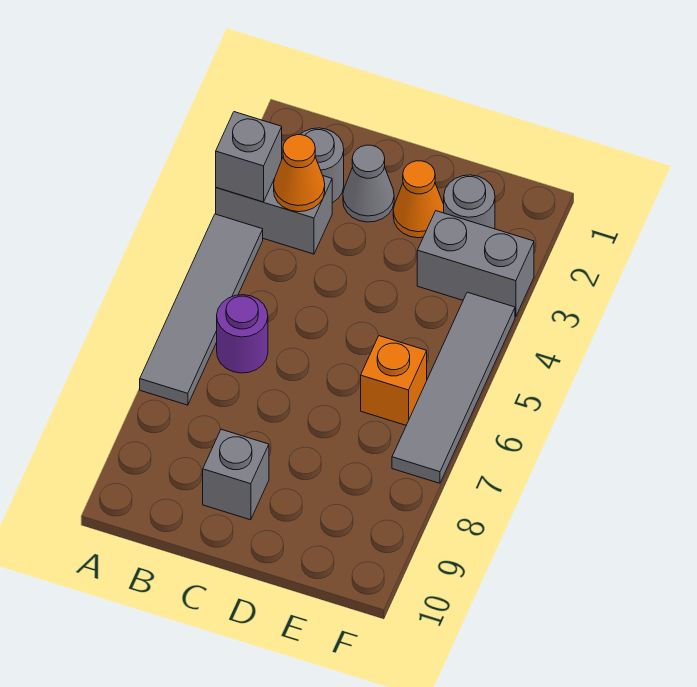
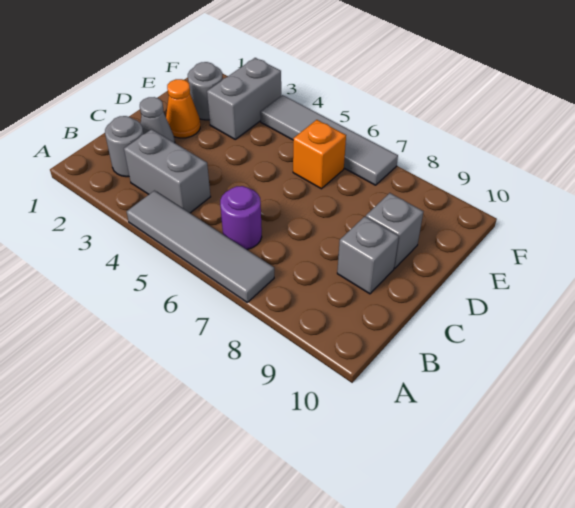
grey 1x2 brick [216,176,332,254] -> grey 1x2 brick turned to [124,129,211,213]
grey 1x1 brick [216,112,282,202] -> grey 1x1 brick moved to [366,193,423,268]
orange 1x1 cone [274,135,325,212] -> none

